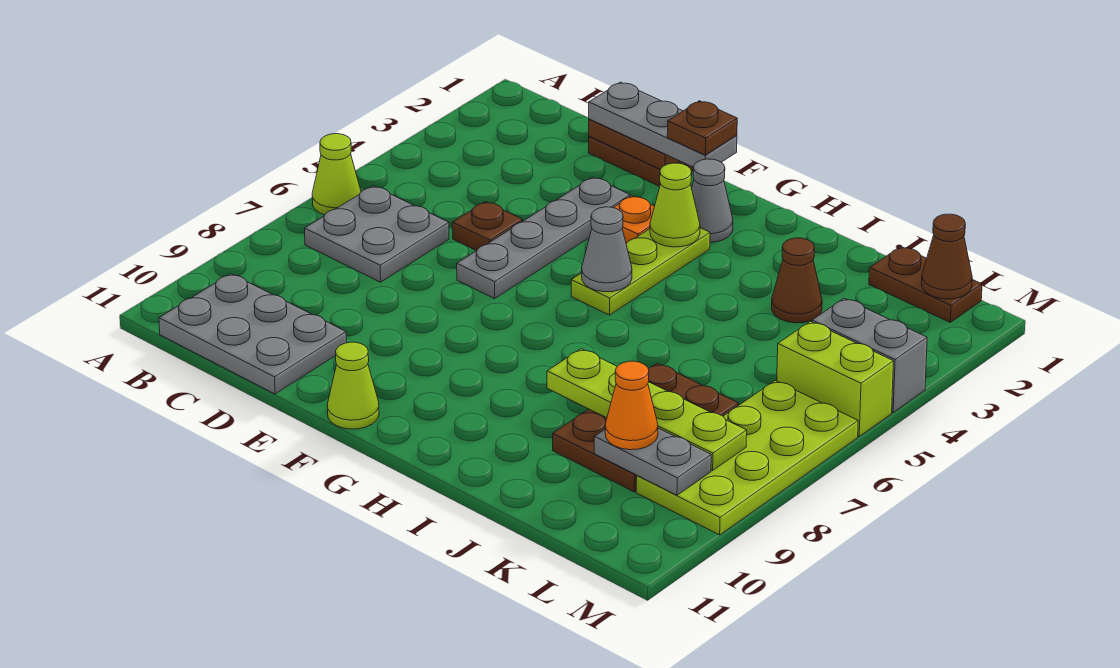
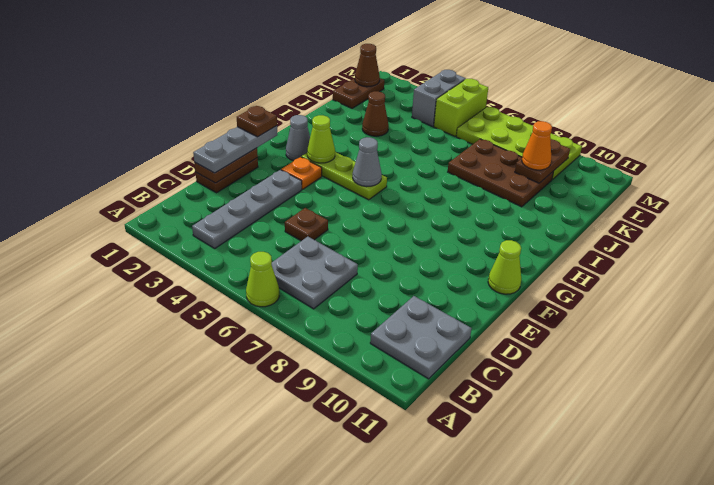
grey 2x3 plate [159,274,346,394] -> grey 2x2 plate [370,296,472,379]
grey 1x4 plate [457,177,630,299] -> grey 1x4 plate turned to [192,170,302,248]
lime 1x4 plate [547,349,747,470] -> none
grey 1x2 plate [594,428,711,495] -> brown 1x2 plate [515,139,570,183]

